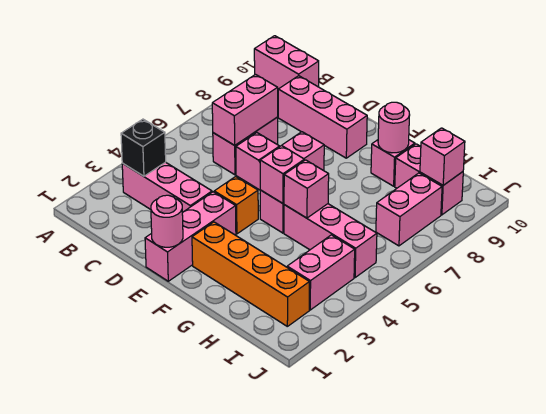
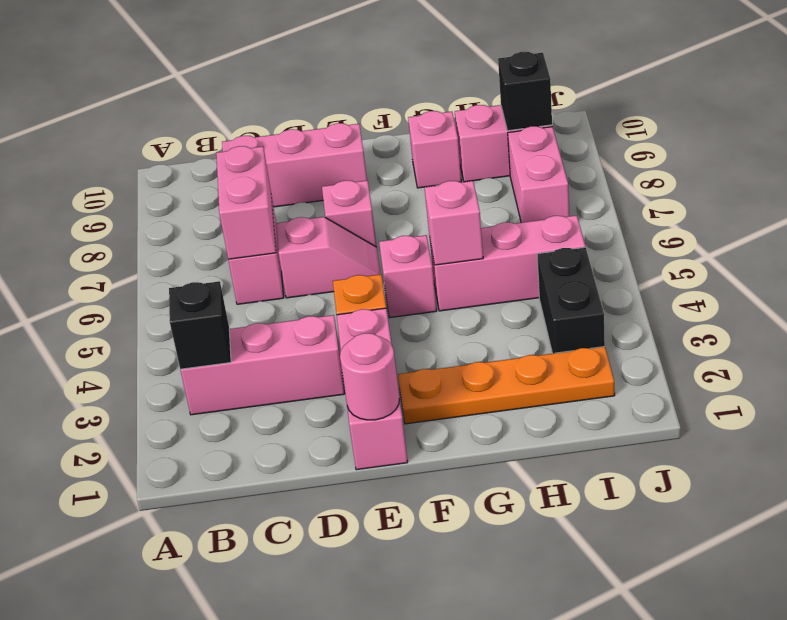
pink 1x2 brick [254,36,319,89] -> none
orange 1x4 brick [192,222,309,326] -> orange 1x4 plate [398,347,615,424]
pink 1x1 brick [260,146,304,203] -> none
pink 1x1 round brick [378,102,410,153] -> none
pink 1x2 brick [287,235,355,310] -> black 1x2 brick [537,247,605,353]
pink 1x1 brick [420,128,465,185] -> black 1x1 brick [498,52,552,131]

